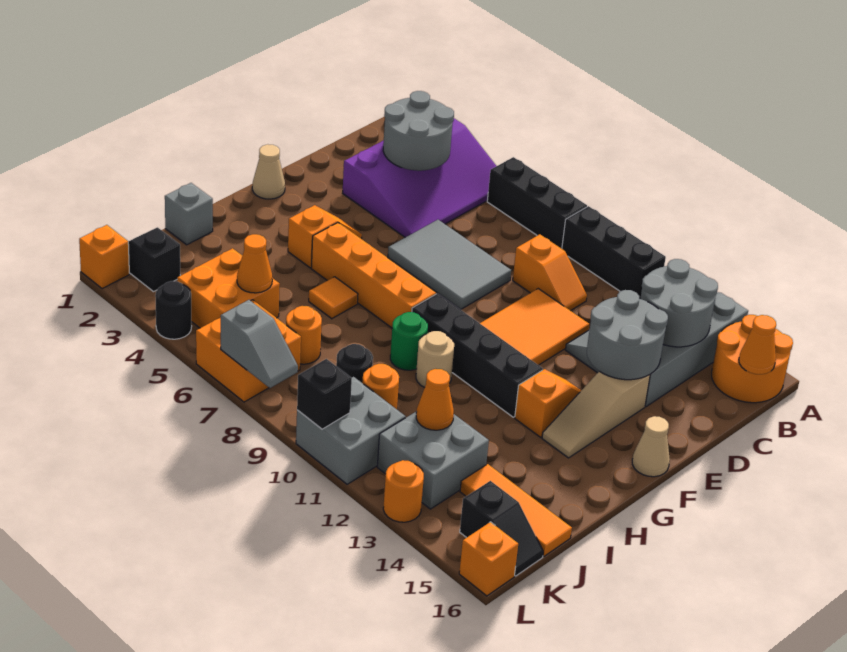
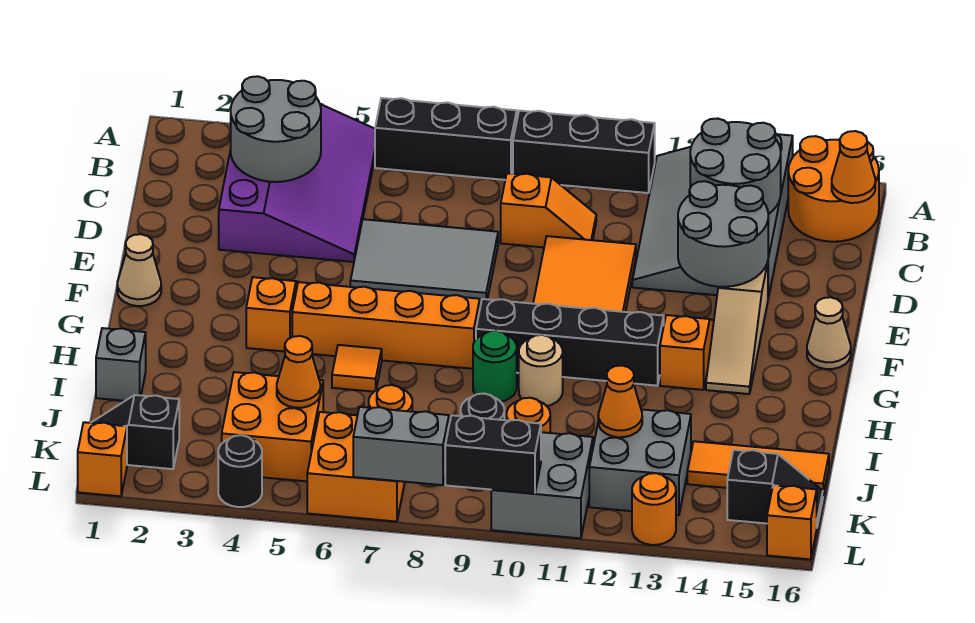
grey 1x2 slope [221,300,298,388] -> grey 1x2 brick [353,407,449,485]
black 1x1 brick [297,359,352,429] -> black 1x2 brick [445,415,541,494]

